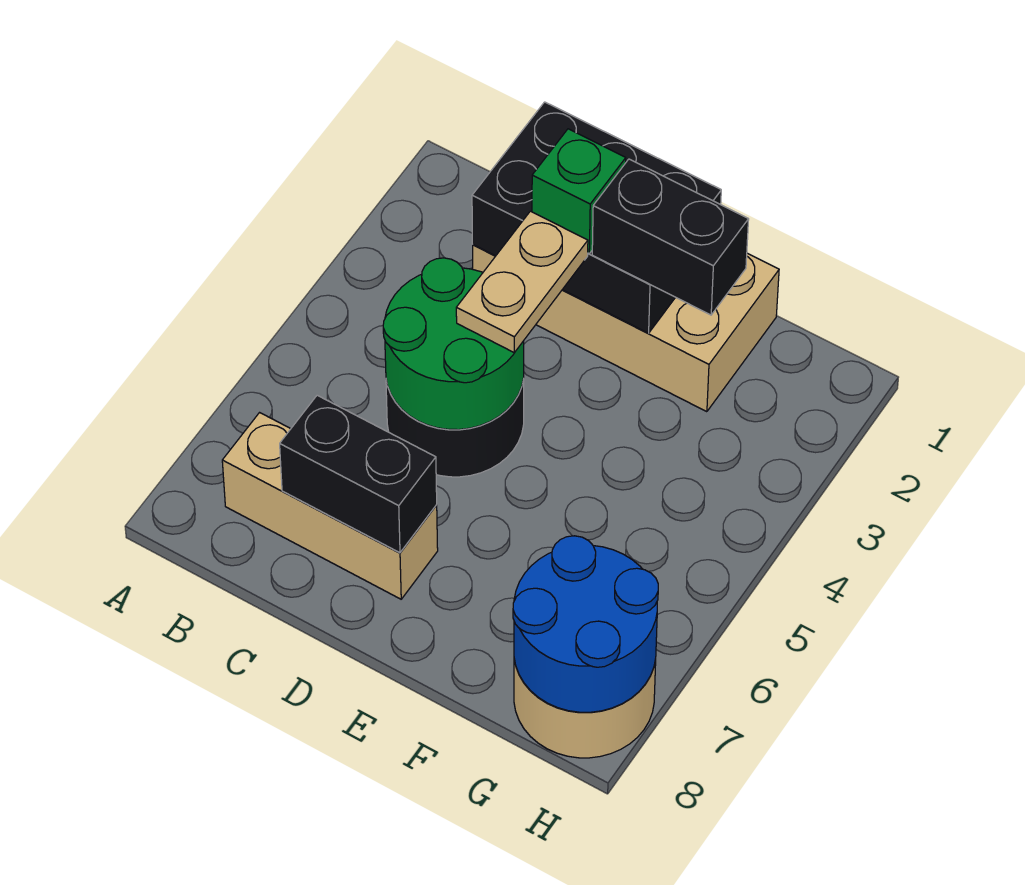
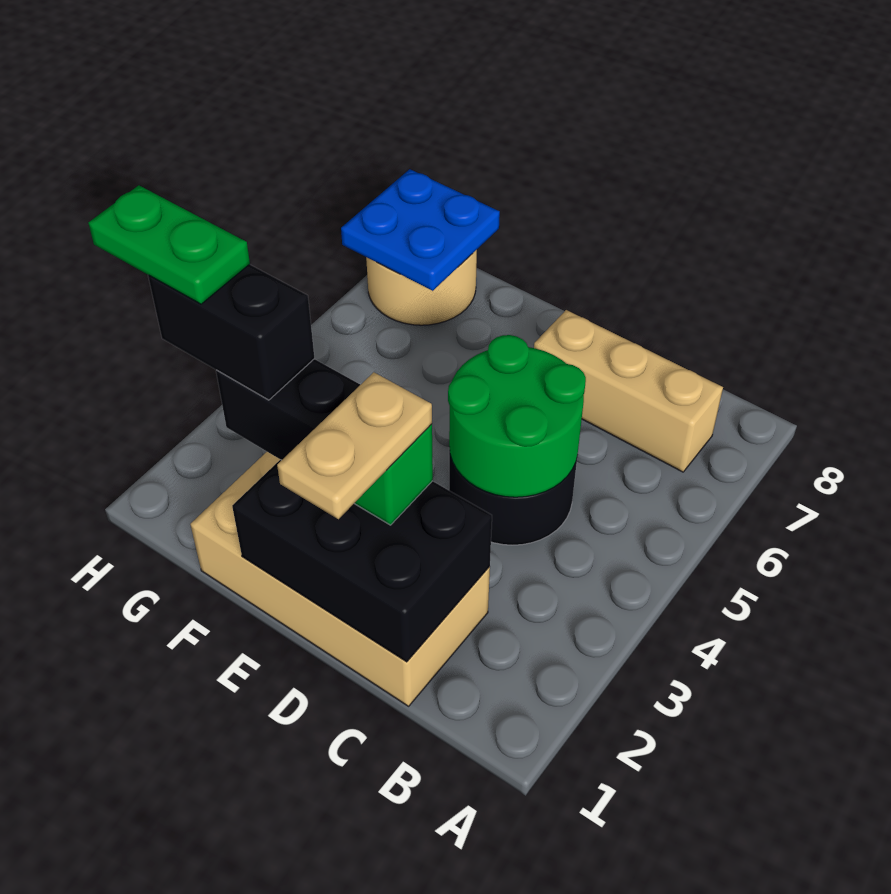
black 1x2 brick [280,395,437,553] -> black 1x2 brick moved to [148,264,315,400]
tan 1x2 plate [456,211,588,353] -> tan 1x2 plate moved to [277,372,432,519]
none -> green 1x2 plate [88,185,250,304]
blue 2x2 round brick [513,536,658,712] -> blue 2x2 plate [341,169,500,291]

